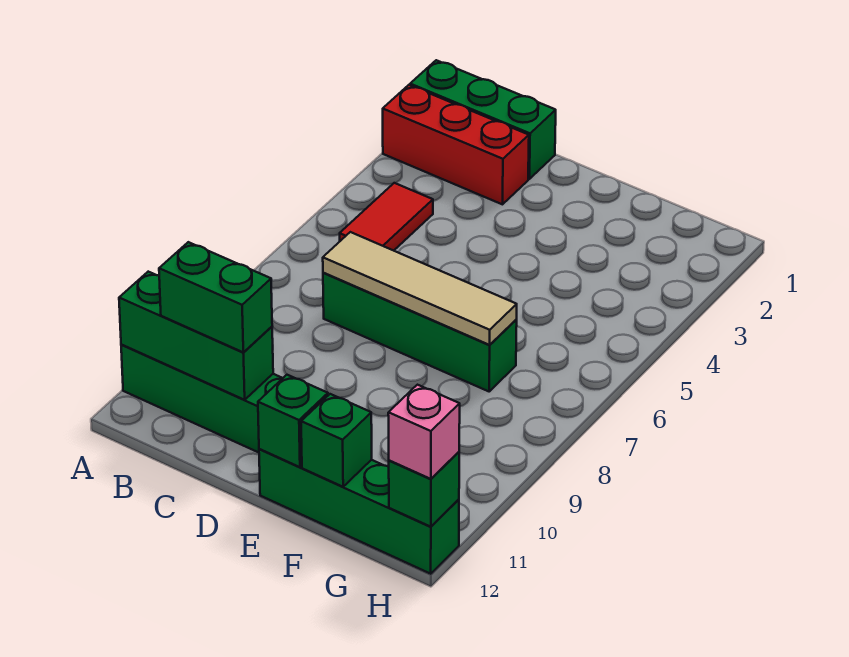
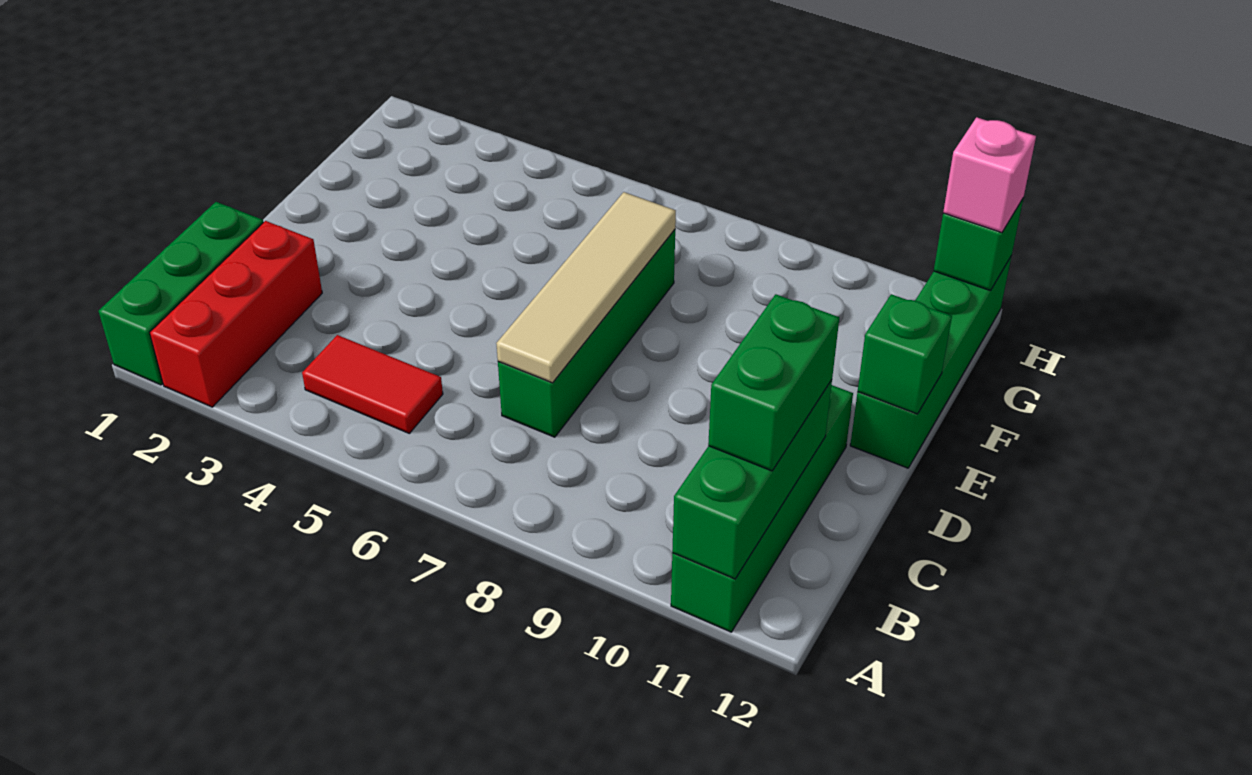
green 1x1 brick [301,394,372,487] -> none

